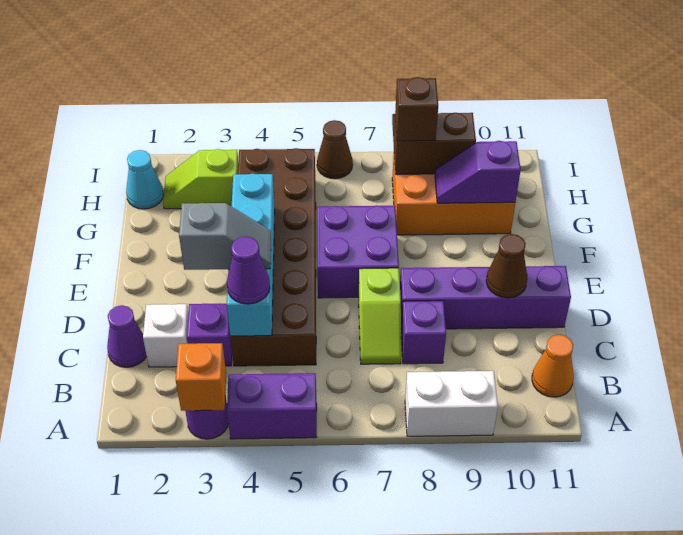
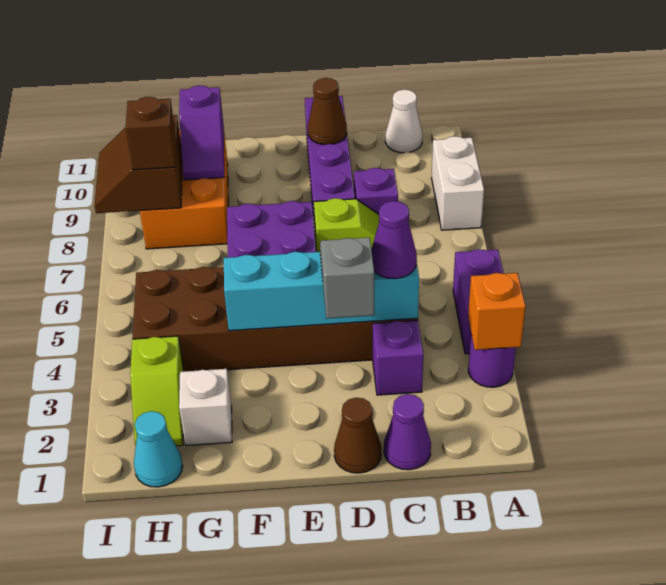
orange 1x1 cone [532,335,574,397] -> white 1x1 cone [385,90,423,153]
white 1x1 brick [143,304,188,367] -> white 1x1 brick moved to [179,369,232,446]
brown 1x1 cone [317,120,353,179] -> brown 1x1 cone moved to [334,398,381,473]

